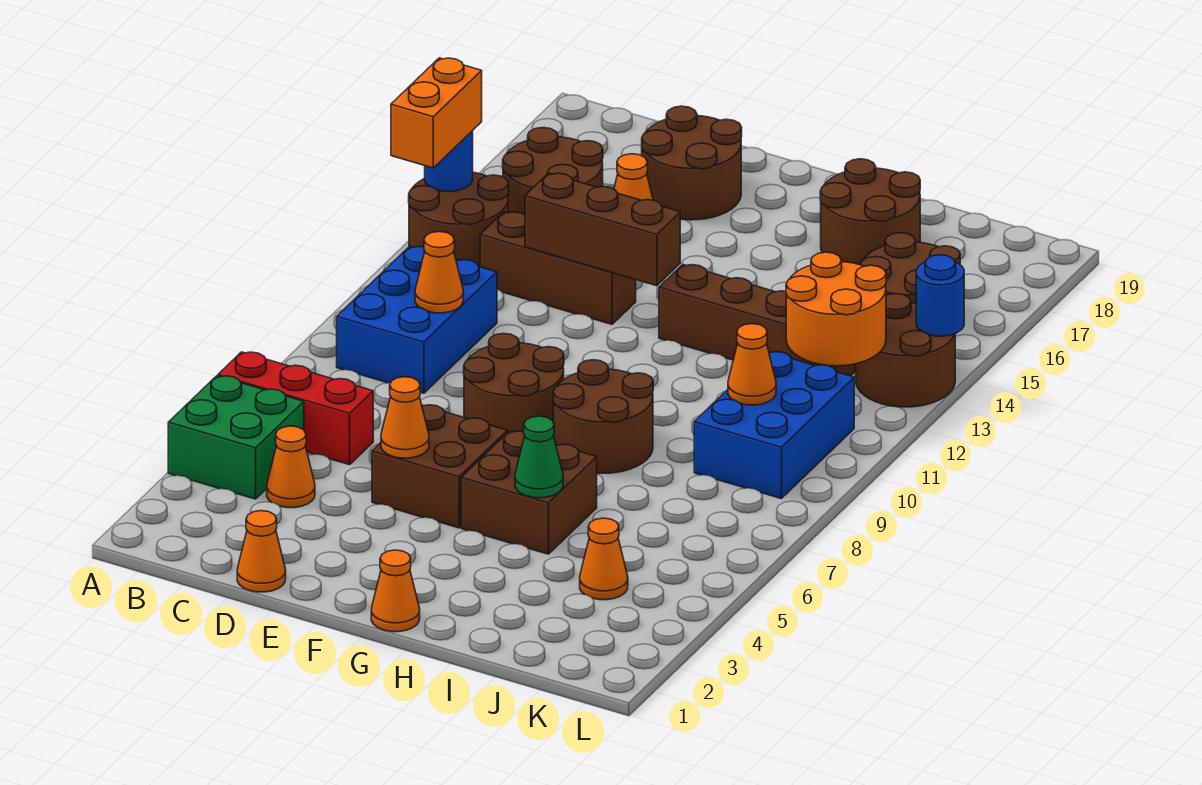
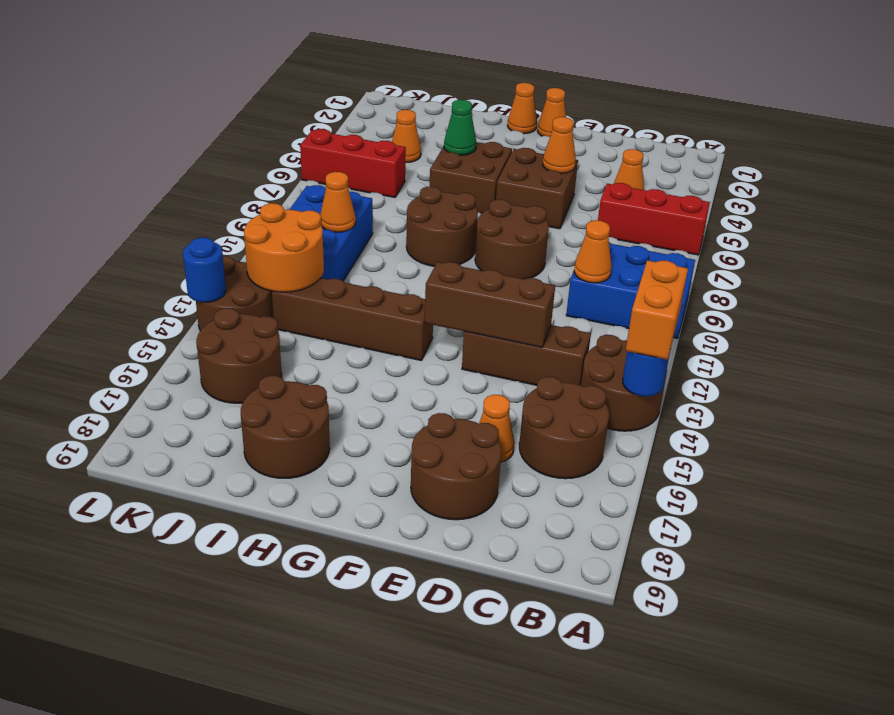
green 2x2 brick [168,376,304,499] -> none
blue 2x3 brick [337,246,497,393] -> blue 2x3 brick turned to [566,242,695,338]
orange 1x1 cone [237,511,286,592] -> orange 1x1 cone moved to [537,88,566,137]
none -> red 1x3 brick [300,129,406,197]

